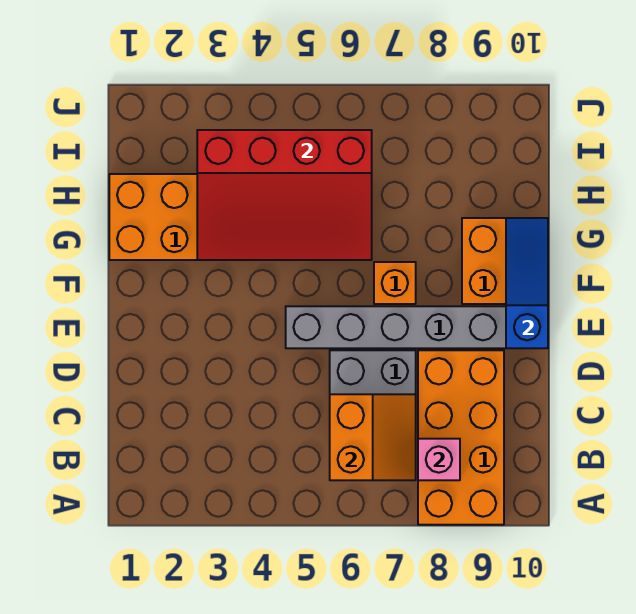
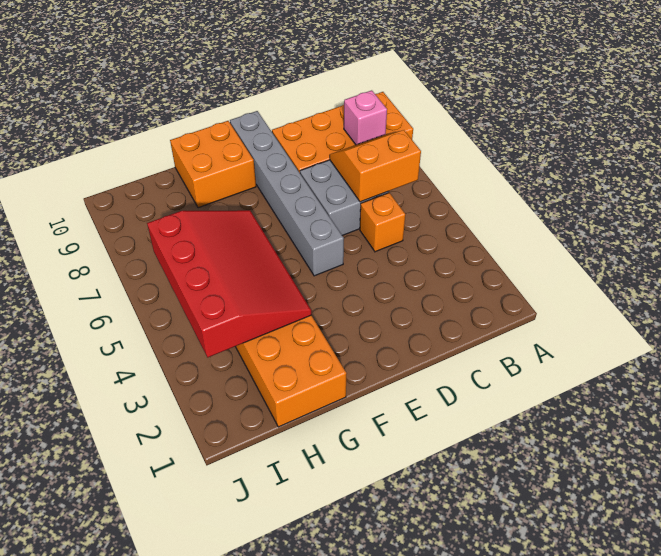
blue 1x3 slope [506,218,548,348] -> none
orange 1x1 brick [374,262,416,304] -> orange 1x1 brick moved to [360,193,405,252]

